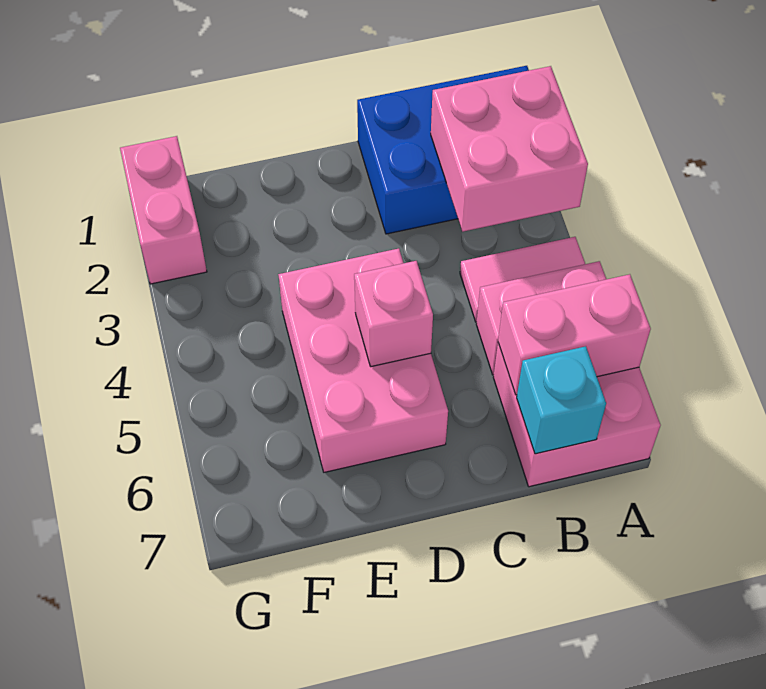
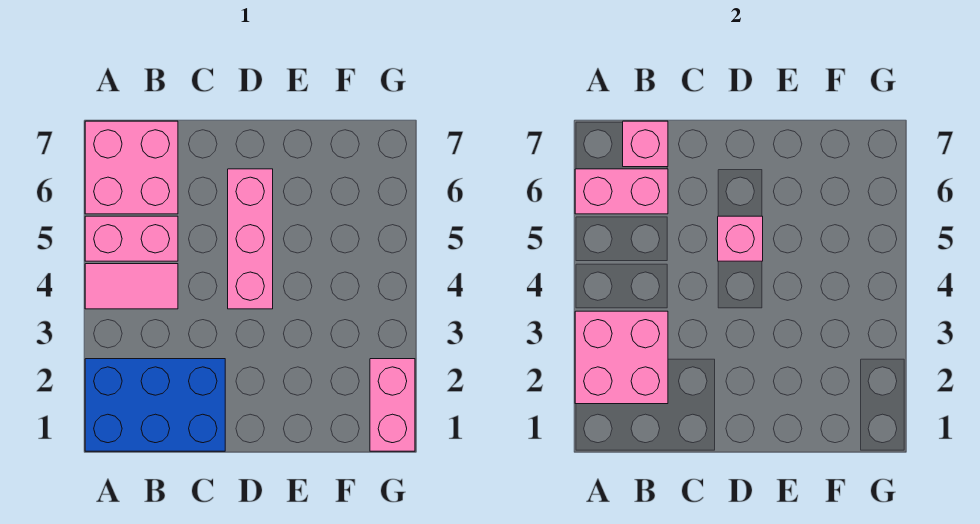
cyan 1x1 brick [517,346,606,454] -> pink 1x1 brick [623,121,668,167]
pink 2x3 brick [278,248,448,472] -> pink 1x3 brick [228,169,273,309]

